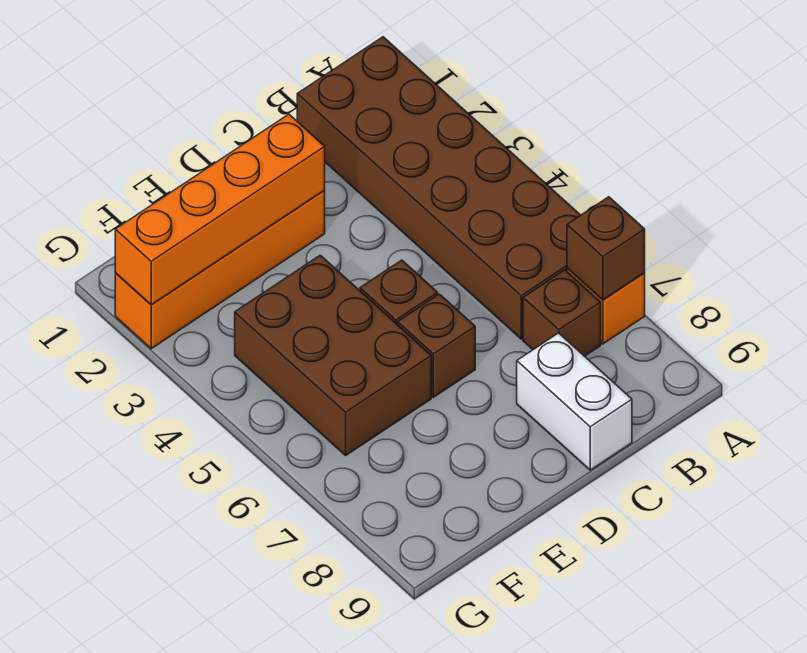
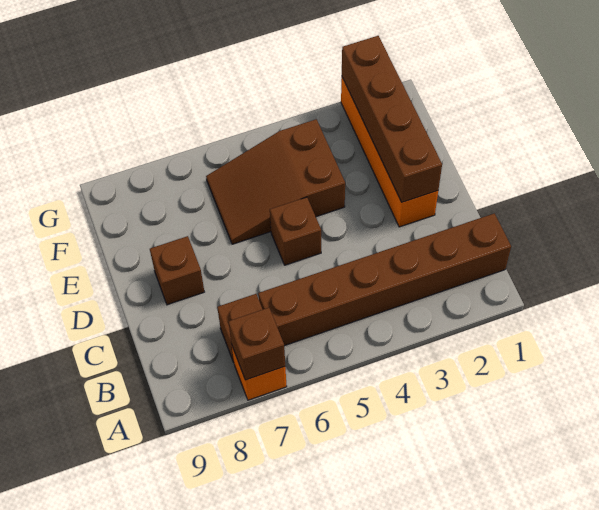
brown 2x6 brick [297,37,580,339] -> brown 1x6 brick [258,213,511,346]
white 1x2 brick [517,333,632,470] -> none
orange 1x4 brick [115,114,325,305] -> brown 1x4 brick [342,36,442,202]
brown 1x1 brick [398,294,475,397] -> brown 1x1 brick moved to [150,236,204,305]
brown 2x3 brick [235,255,431,455] -> brown 2x3 slope [206,119,345,244]

